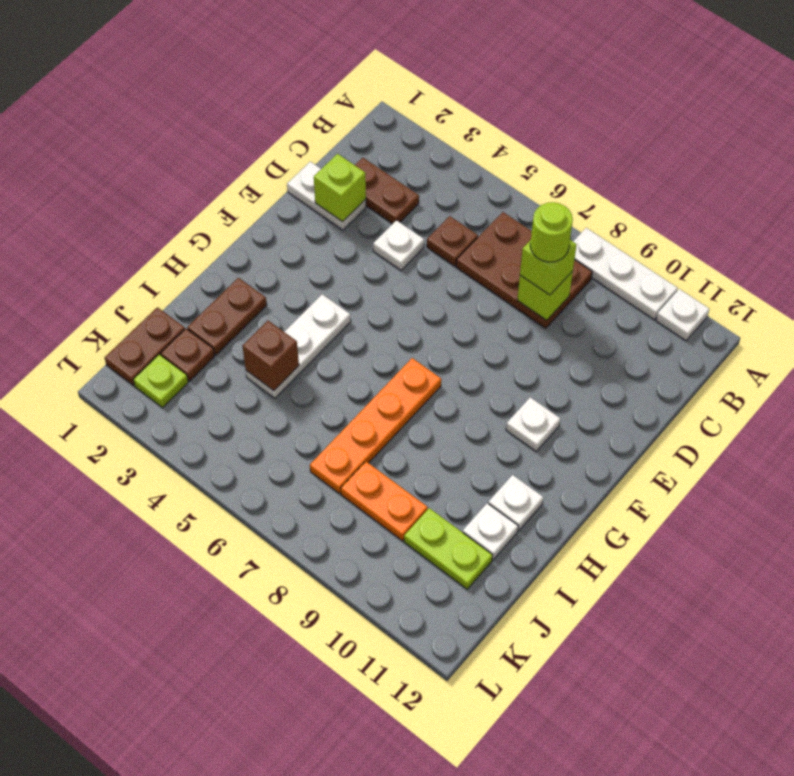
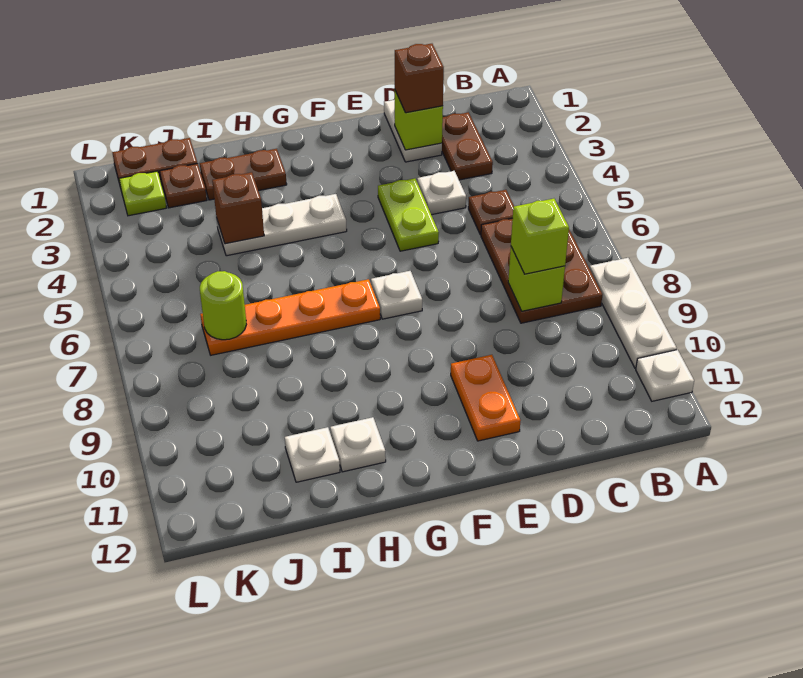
lime 1x1 round brick [530,202,573,262] -> lime 1x1 round brick moved to [200,271,246,340]
none -> brown 1x1 brick [395,44,444,113]
white 1x1 plate [506,397,560,451] -> white 1x1 plate moved to [371,271,422,319]
orange 1x2 plate [341,462,428,541] -> orange 1x2 plate moved to [451,355,521,441]
lime 1x2 plate [404,508,492,589] -> lime 1x2 plate moved to [378,178,439,251]

